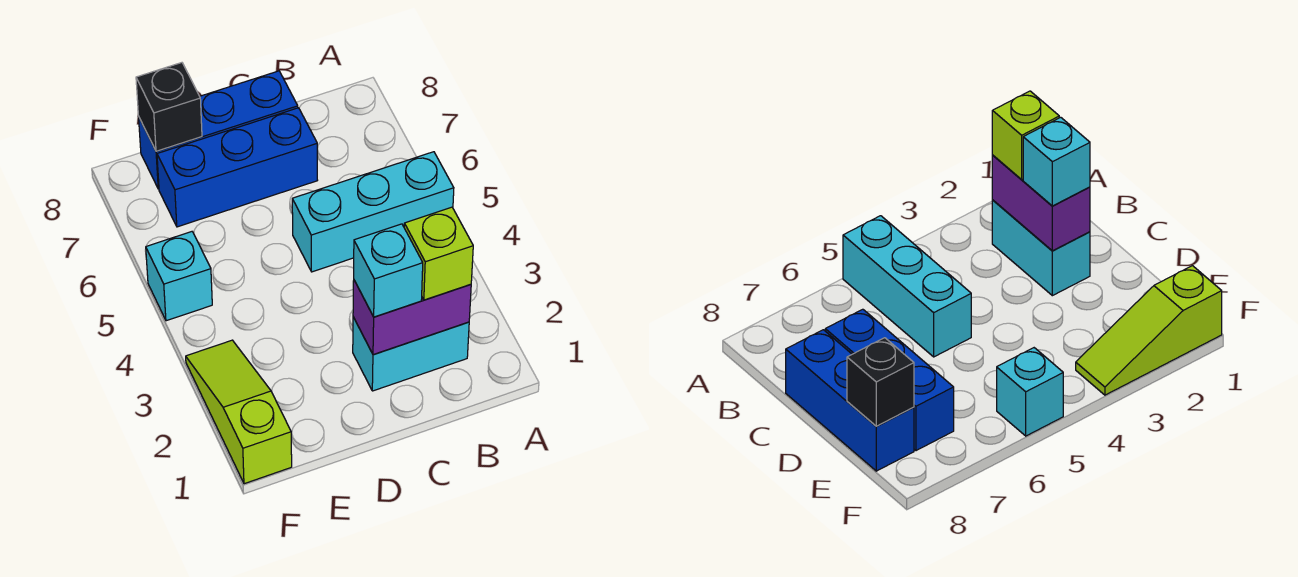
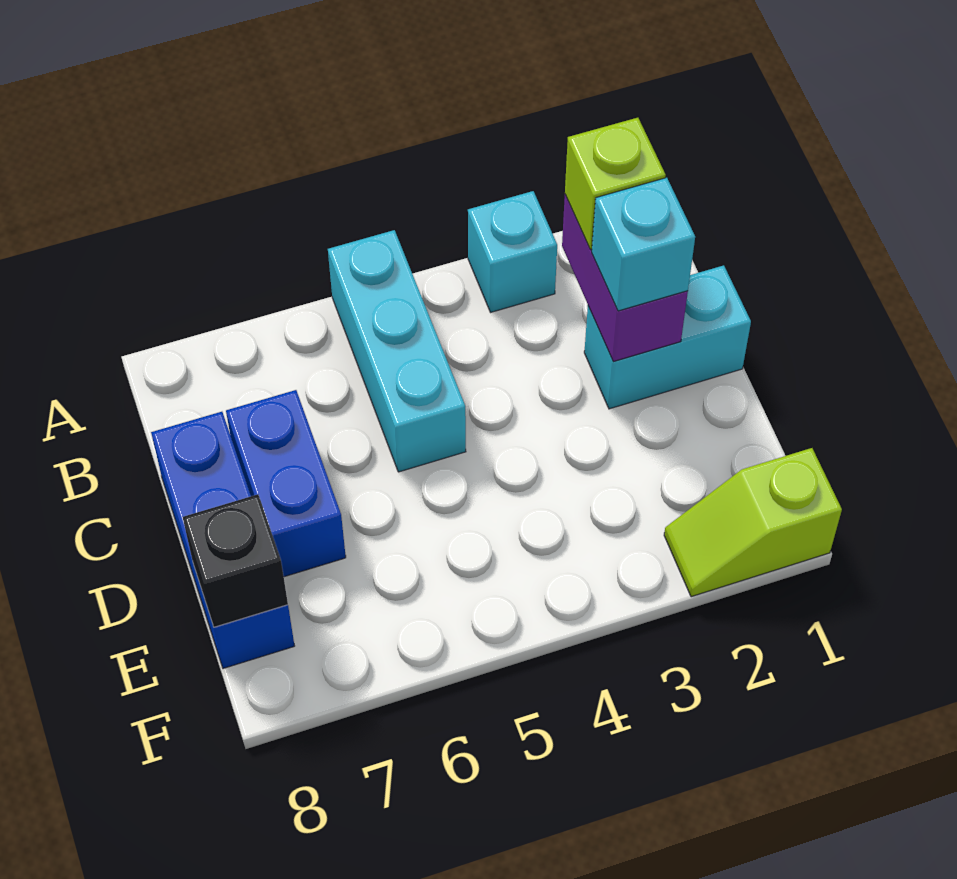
cyan 1x2 brick [353,317,469,391] -> cyan 1x2 brick turned to [584,265,751,409]
blue 1x3 brick [157,108,318,227] -> blue 1x2 brick [226,390,346,577]
lime 1x3 slope [186,340,292,484] -> lime 1x2 slope [664,448,842,597]
cyan 1x1 brick [146,232,212,321] -> cyan 1x1 brick moved to [468,191,557,312]

